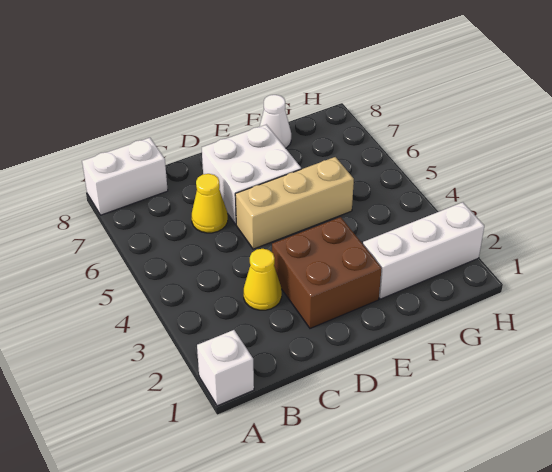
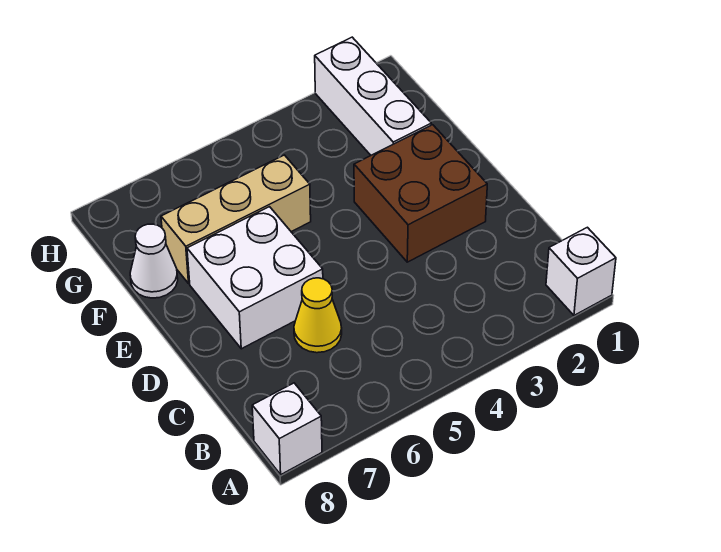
white 1x2 brick [82,138,168,215] -> white 1x1 brick [252,383,322,474]
yellow 1x1 cone [244,249,282,310] -> none
tan 1x3 brick [235,157,354,249] -> tan 1x3 brick turned to [161,155,311,283]

